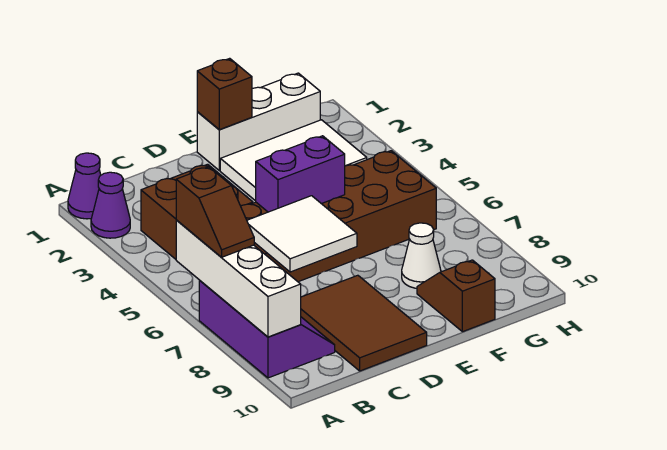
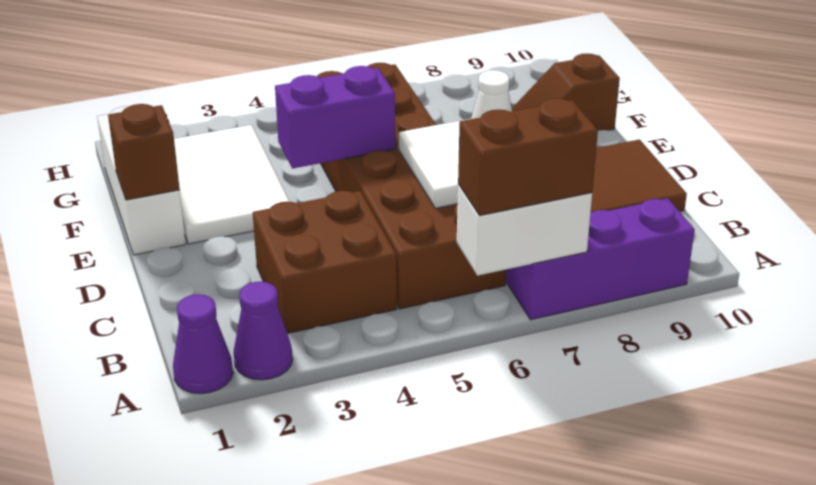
white 1x4 brick [176,220,301,337] -> white 1x2 brick [457,184,592,276]
brown 1x2 slope [176,167,254,257] -> brown 1x2 brick [458,99,598,216]
purple 1x2 brick [256,136,345,212] -> purple 1x2 brick turned to [275,66,395,169]

